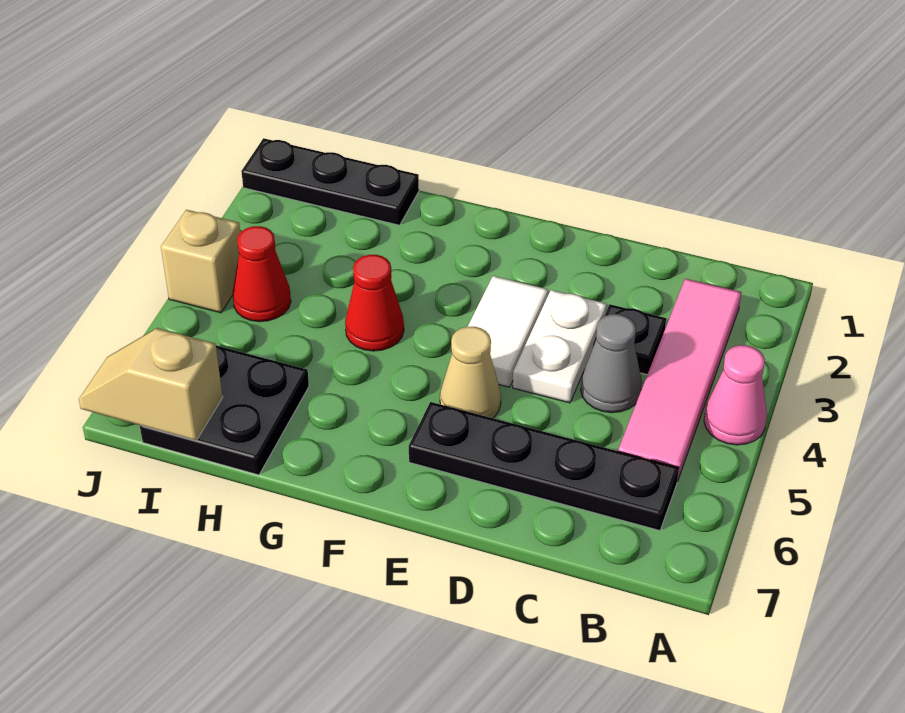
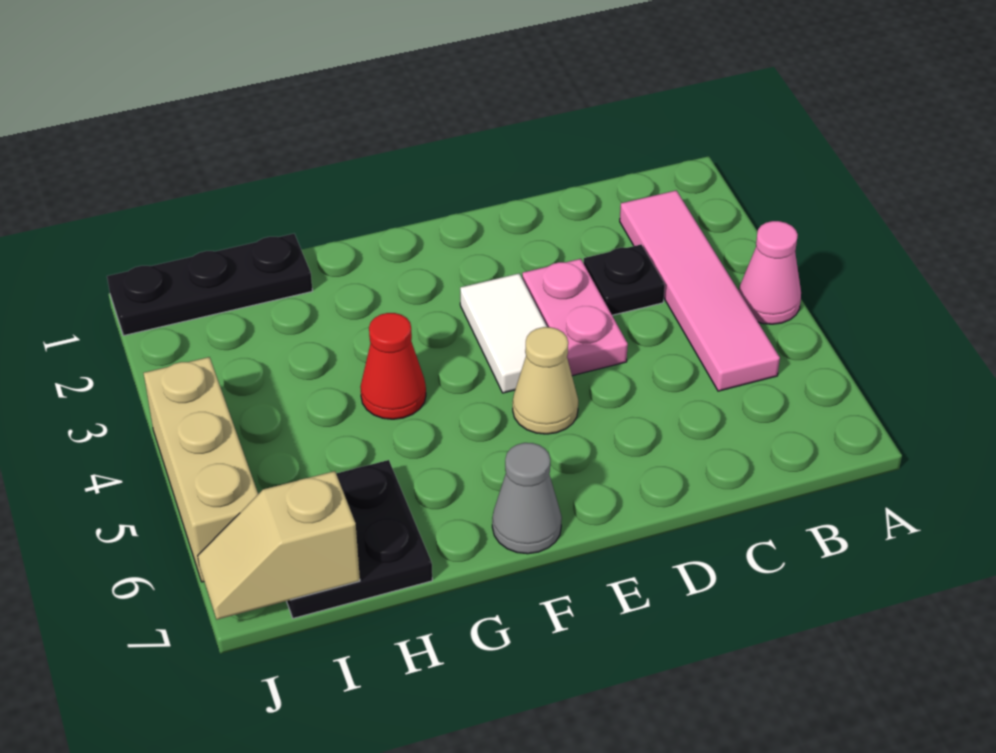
black 1x4 plate [409,402,679,531] -> none
grey 1x1 cone [581,314,642,413] -> grey 1x1 cone moved to [492,443,562,554]
white 1x2 plate [513,290,607,403] -> pink 1x2 plate [522,259,628,376]
red 1x1 cone [233,226,291,322] -> none
tan 1x1 brick [161,210,240,313] -> tan 1x3 brick [144,357,258,582]

